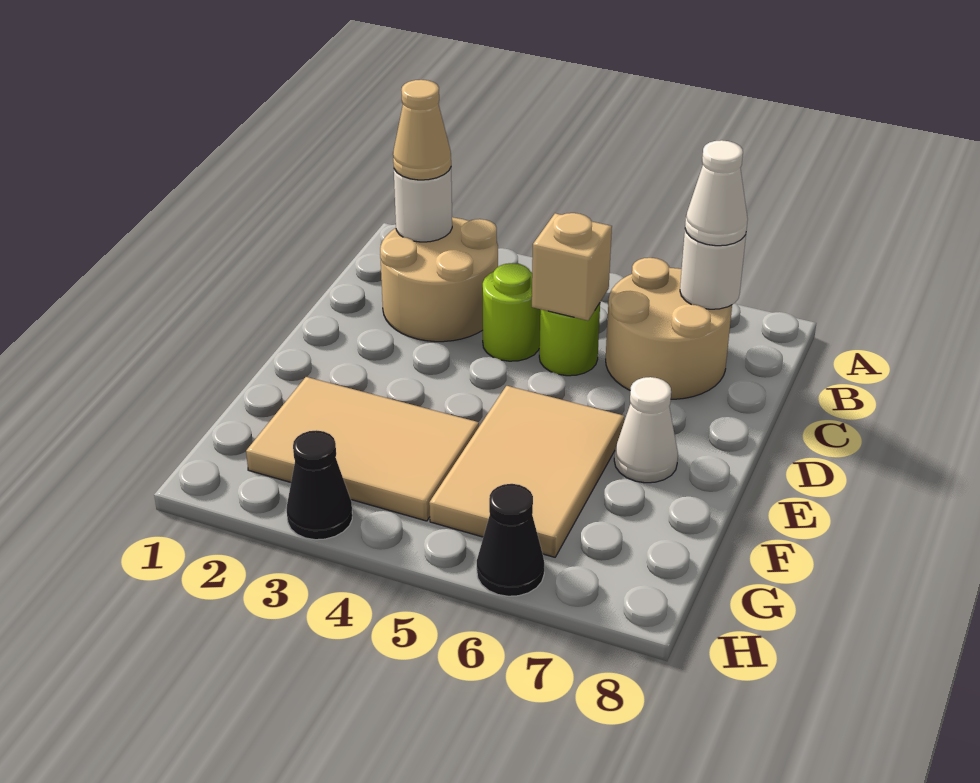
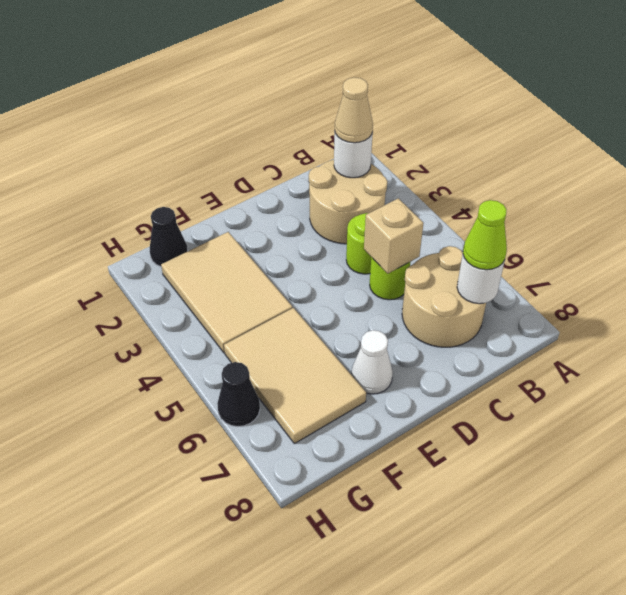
white 1x1 cone [685,140,748,246] -> lime 1x1 cone [463,200,507,270]
tan 2x3 tile [429,386,624,557] -> tan 2x3 tile turned to [224,308,366,444]
black 1x1 cone [287,430,352,540] -> black 1x1 cone moved to [150,207,188,267]

